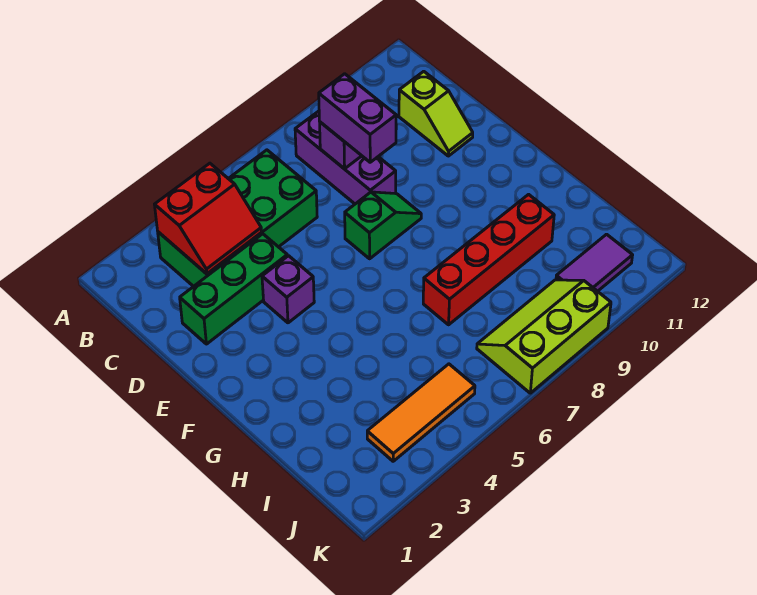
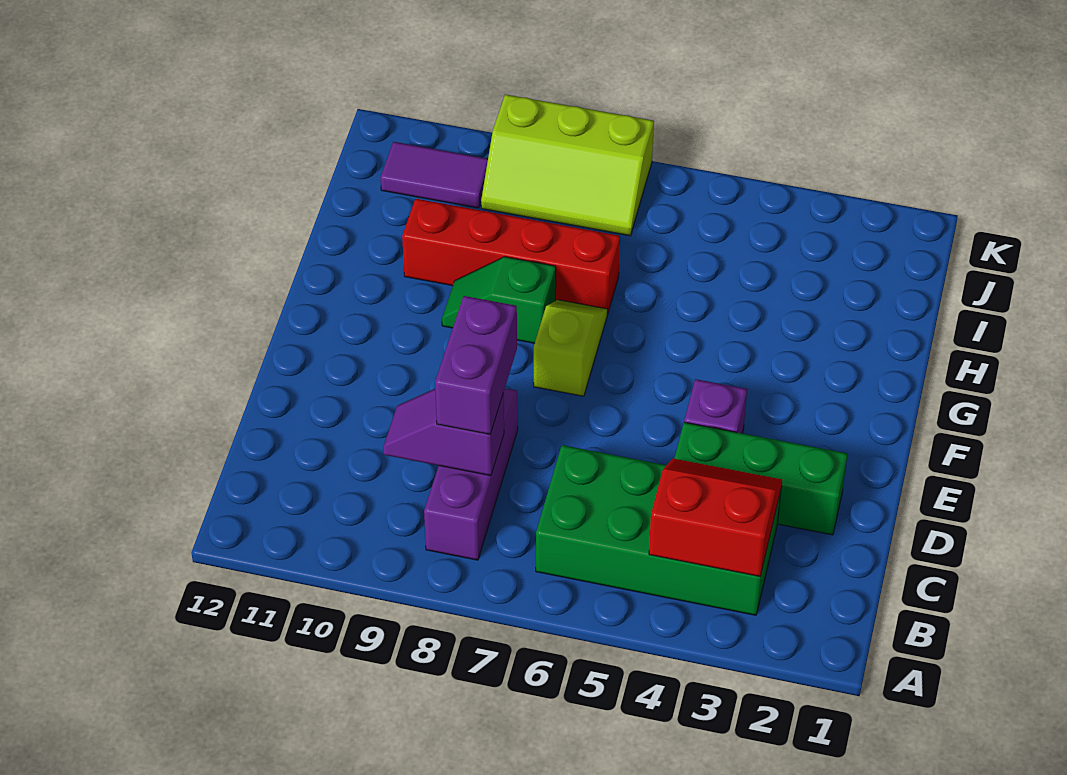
lime 1x2 slope [399,71,473,156] -> lime 1x2 slope moved to [534,300,607,396]
green 1x2 slope [345,192,421,259] -> green 1x2 slope moved to [442,257,556,343]
orange 1x3 tile [367,364,475,461] -> none

